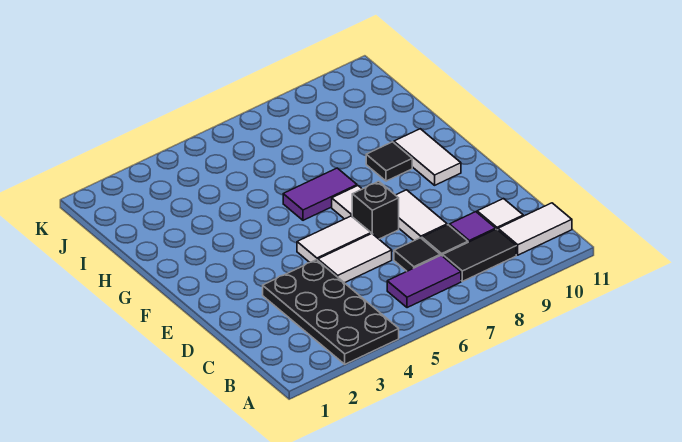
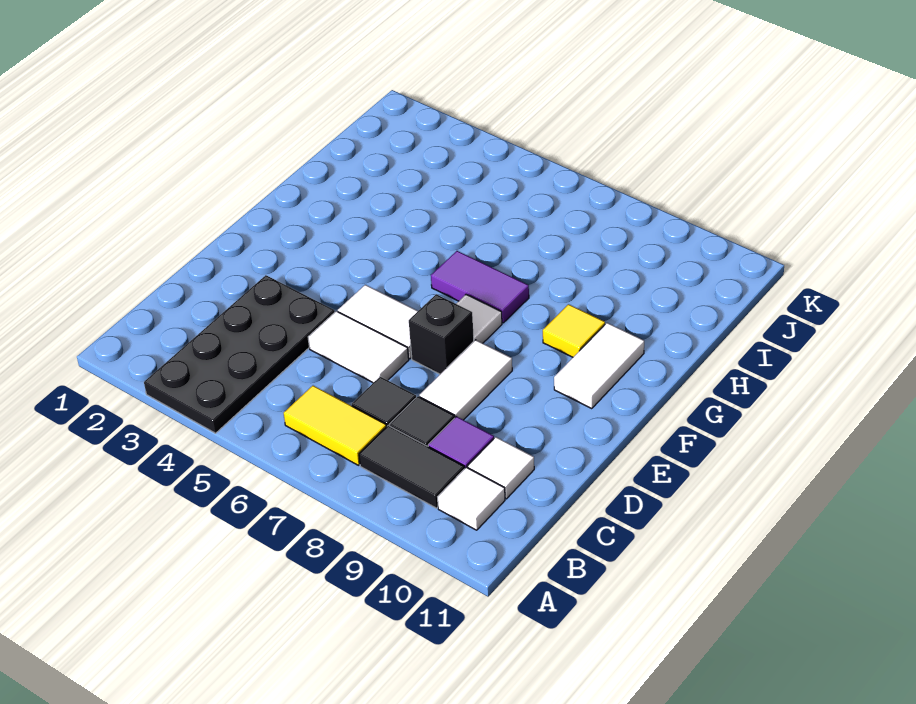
purple 1x2 tile [387,255,461,308] -> yellow 1x2 tile [284,386,386,465]
white 1x2 tile [498,203,572,255] -> white 1x1 tile [438,467,505,530]
black 1x1 tile [366,142,412,181] -> yellow 1x1 tile [543,304,605,357]

